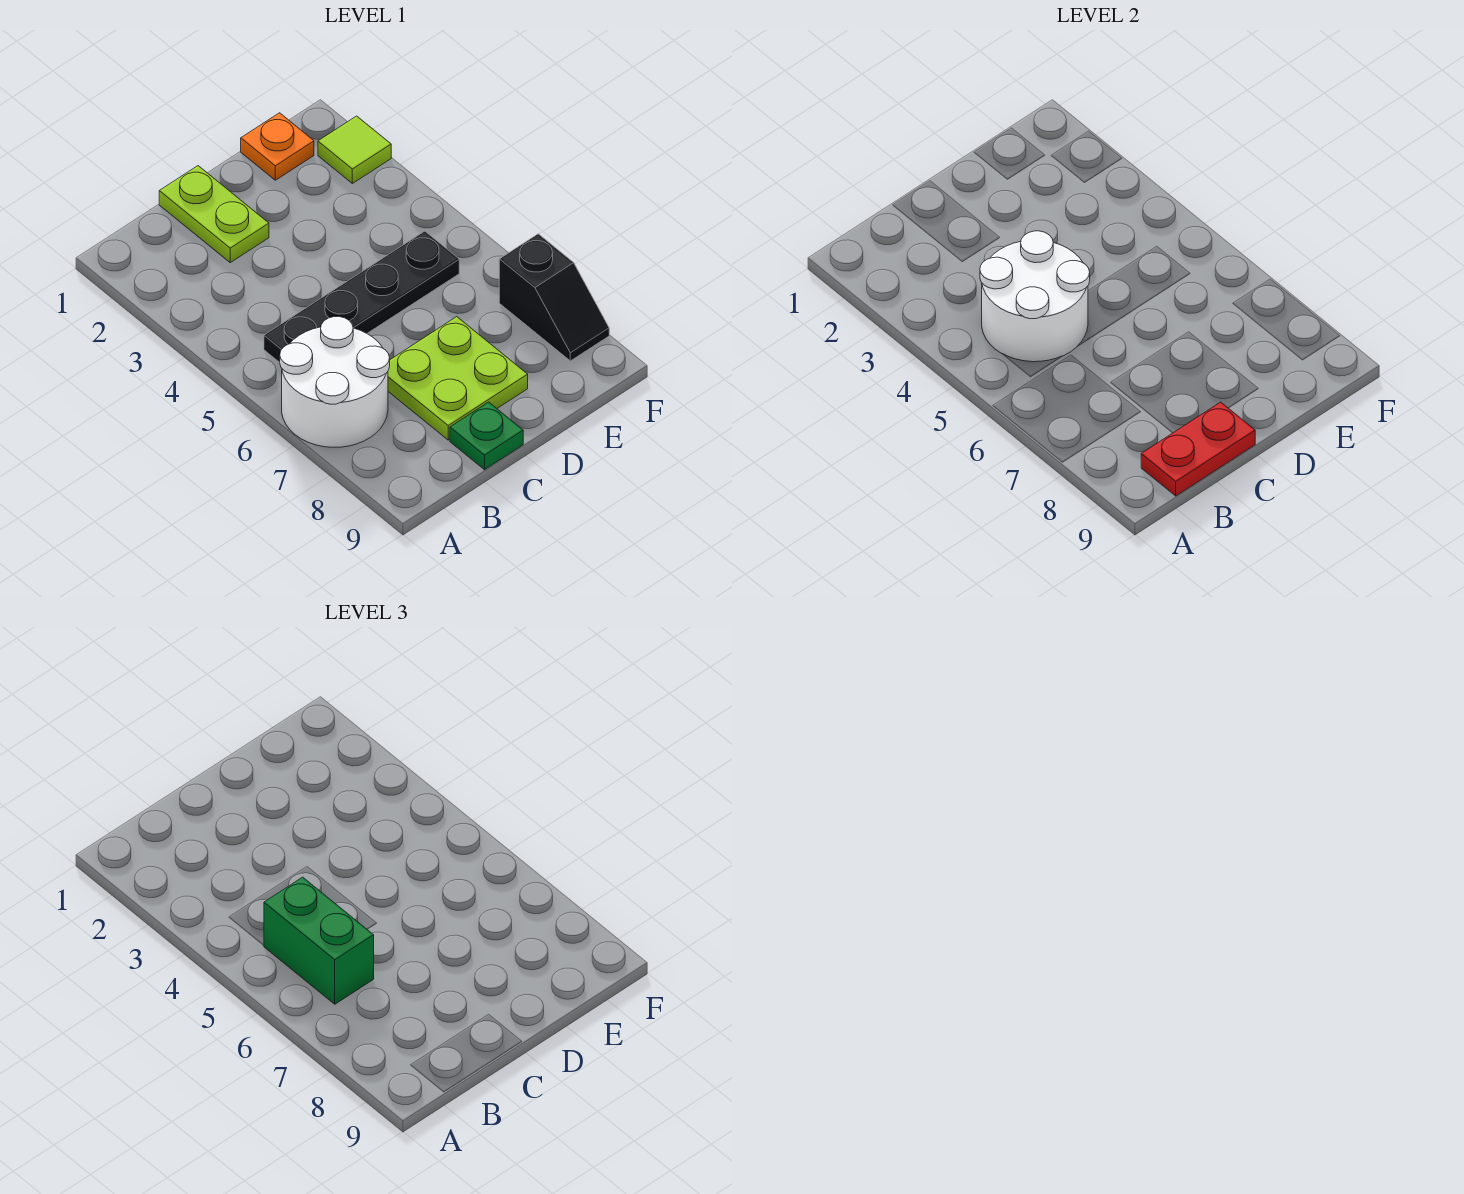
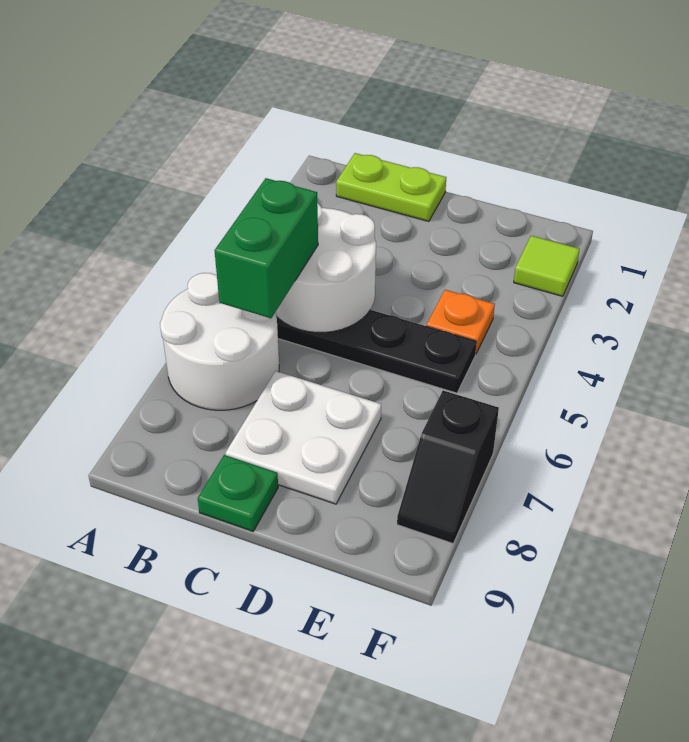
red 1x2 plate [1141,402,1255,496] -> none
lime 1x2 plate [159,166,269,262] -> lime 1x2 plate turned to [336,153,446,222]
lime 2x2 plate [388,317,528,440] -> white 2x2 plate [225,371,381,504]
orange 1x1 plate [241,113,314,180] -> orange 1x1 plate moved to [427,290,495,354]

